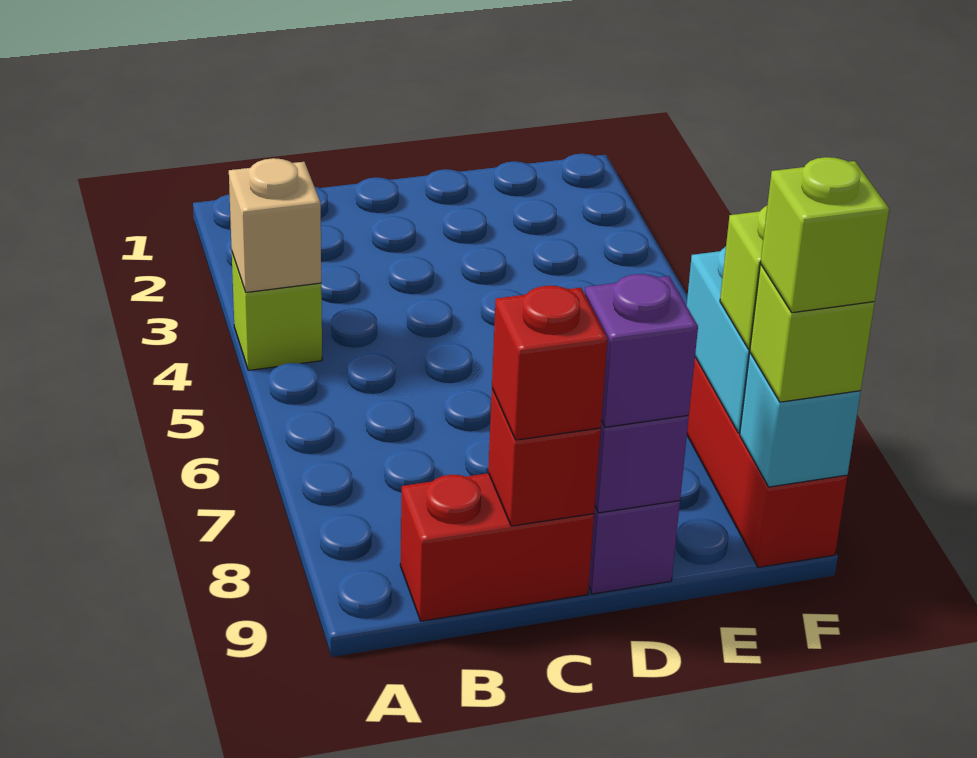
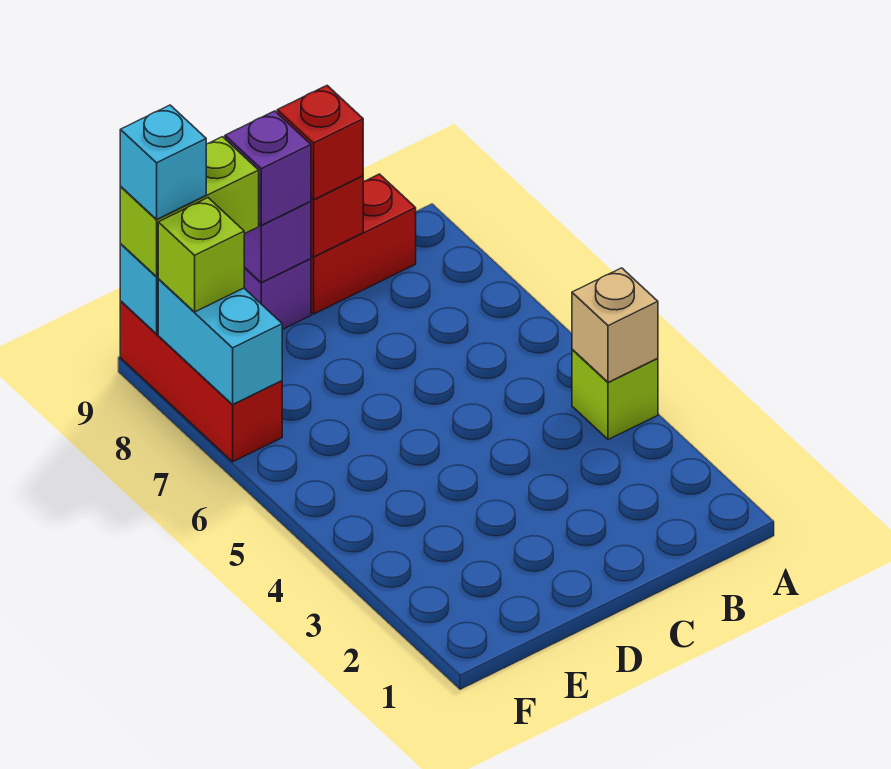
lime 1x1 brick [750,265,874,402] -> lime 1x2 brick [120,137,259,277]
lime 1x1 brick [761,157,889,313] -> cyan 1x1 brick [120,105,206,219]

